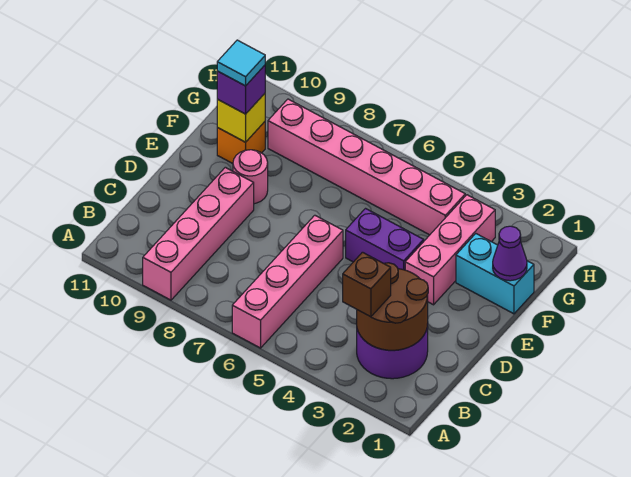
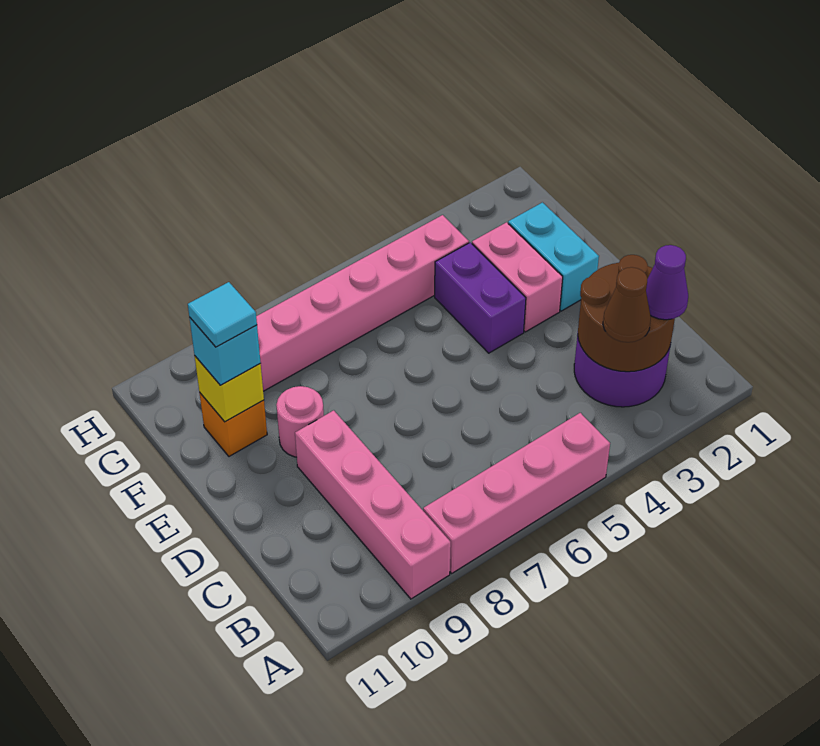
pink 1x4 brick [232,215,343,348] -> pink 1x4 brick turned to [423,413,610,573]
brown 1x1 brick [343,252,391,317] -> brown 1x1 cone [603,267,651,342]
pink 1x3 brick [405,195,495,305] -> pink 1x2 brick [472,222,563,332]
purple 1x2 brick [346,209,424,270] -> purple 1x2 brick turned to [435,242,526,353]
cyan 1x2 brick [456,234,534,314] -> cyan 1x2 brick turned to [508,202,599,311]
purple 1x1 cone [493,226,527,281] -> purple 1x1 cone moved to [646,245,688,320]
purple 1x1 brick [217,65,265,114] -> cyan 1x1 brick [189,317,261,385]

